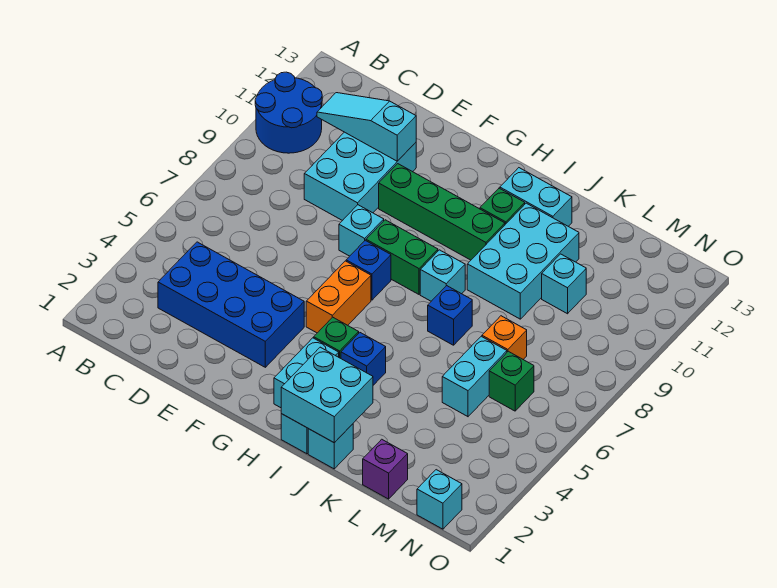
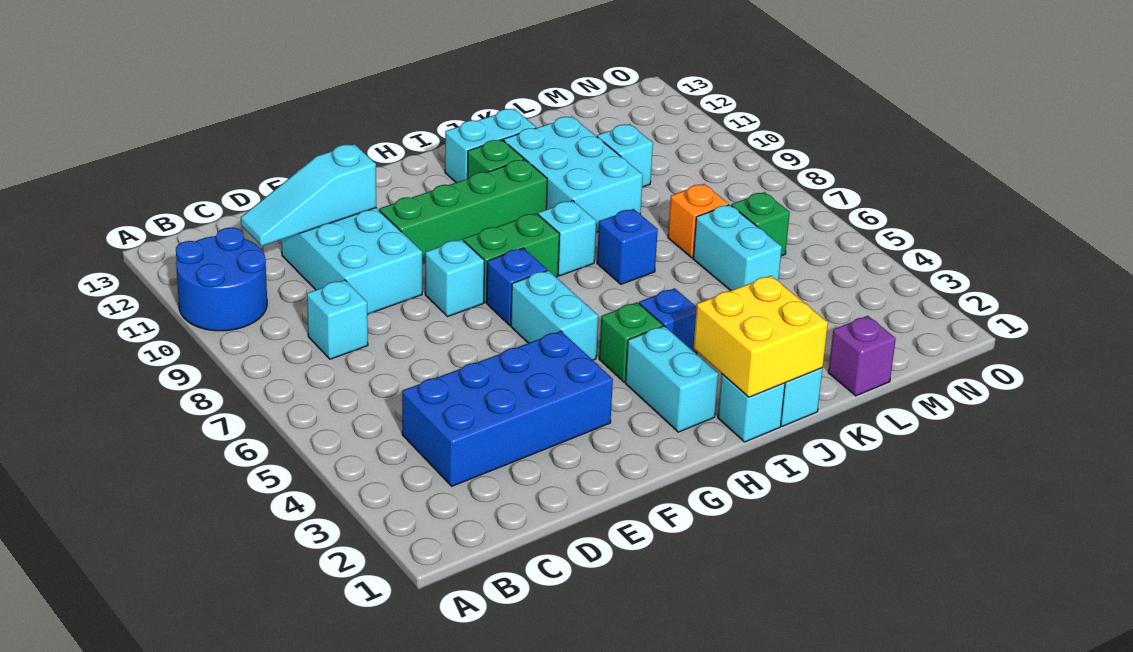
orange 1x2 brick [306,261,371,333] -> cyan 1x2 brick [511,270,598,360]
cyan 2x2 brick [281,347,373,443] -> yellow 2x2 brick [694,276,828,397]
cyan 1x1 brick [417,470,462,529] -> cyan 1x1 brick moved to [307,280,368,359]

